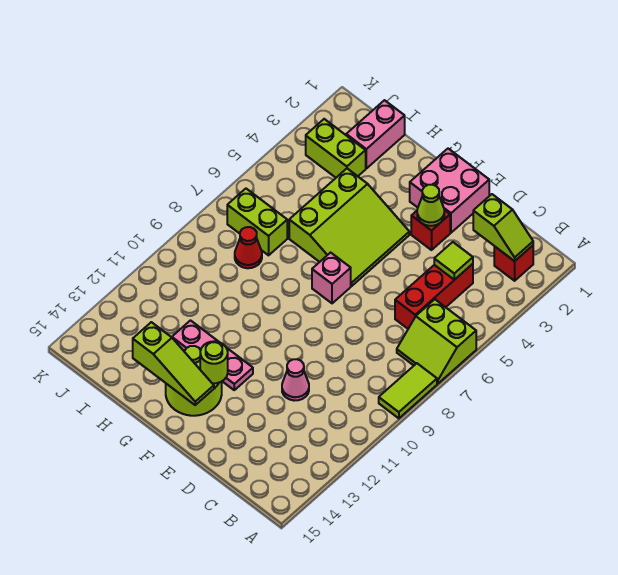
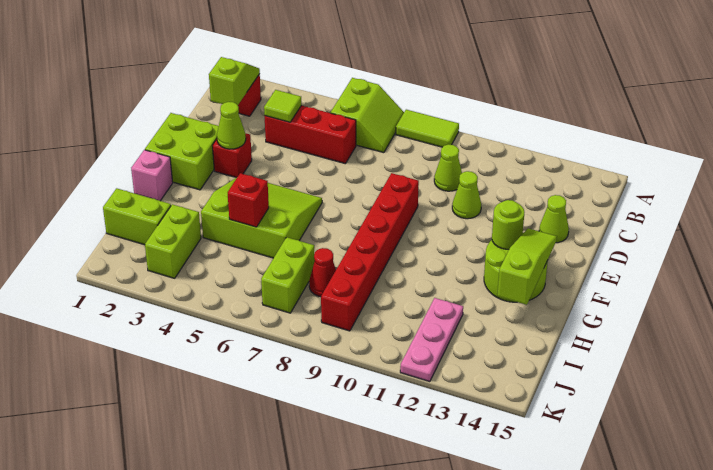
none -> lime 1x1 cone [434,144,462,191]
pink 1x1 cone [282,359,309,401] -> lime 1x1 cone [452,171,481,219]
none -> lime 1x1 cone [539,195,569,243]
pink 2x2 brick [410,149,489,233] -> lime 2x2 brick [145,113,219,190]
none -> red 1x6 brick [321,173,419,331]
pink 1x1 brick [312,253,351,303] -> pink 1x1 brick moved to [131,150,173,201]
pink 1x3 plate [172,321,253,390] -> pink 1x3 plate moved to [400,298,463,382]
none -> red 1x1 brick [228,173,269,227]
pink 1x2 brick [346,100,405,168] -> lime 1x2 brick [103,188,171,245]

